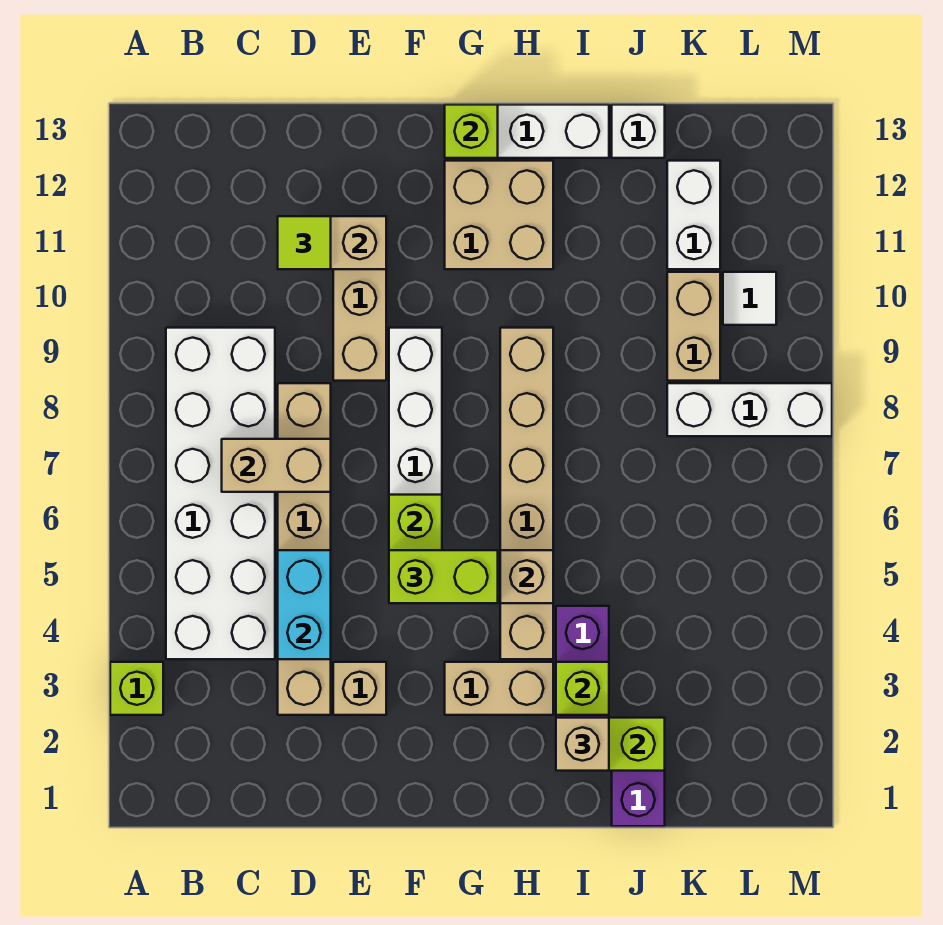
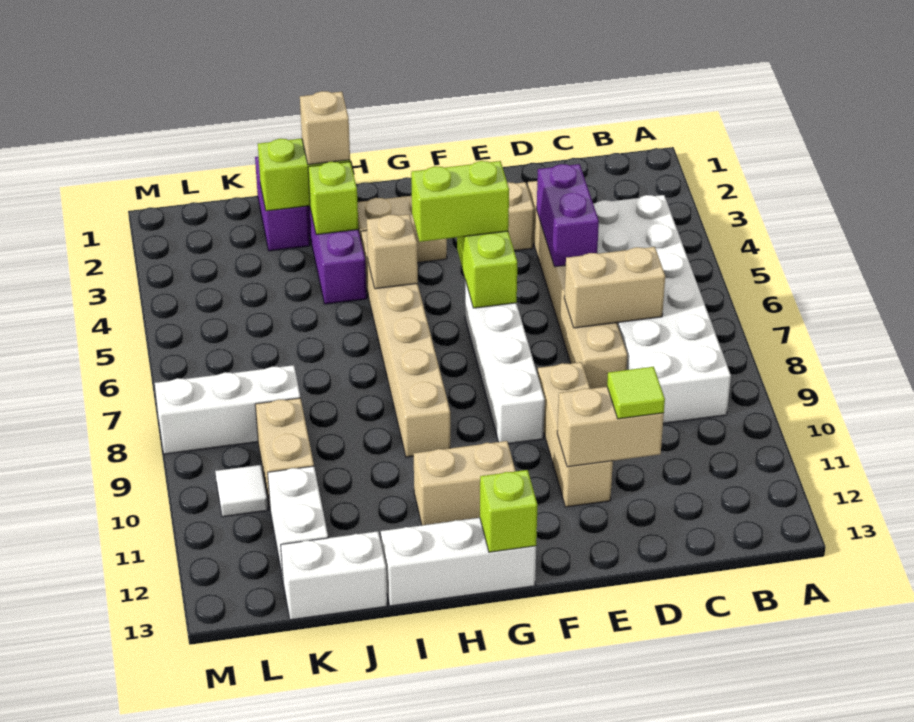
lime 1x1 brick [110,662,163,715] -> none
cyan 1x2 brick [278,550,331,659] -> purple 1x2 brick [537,164,599,267]
tan 2x2 brick [445,161,553,269] -> tan 1x2 brick [414,441,515,525]
white 1x1 brick [612,105,665,158] -> white 1x2 brick [281,531,387,620]

